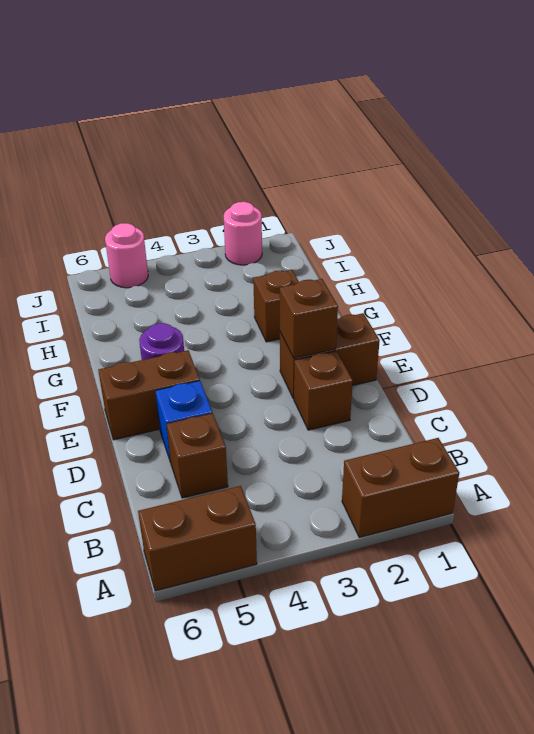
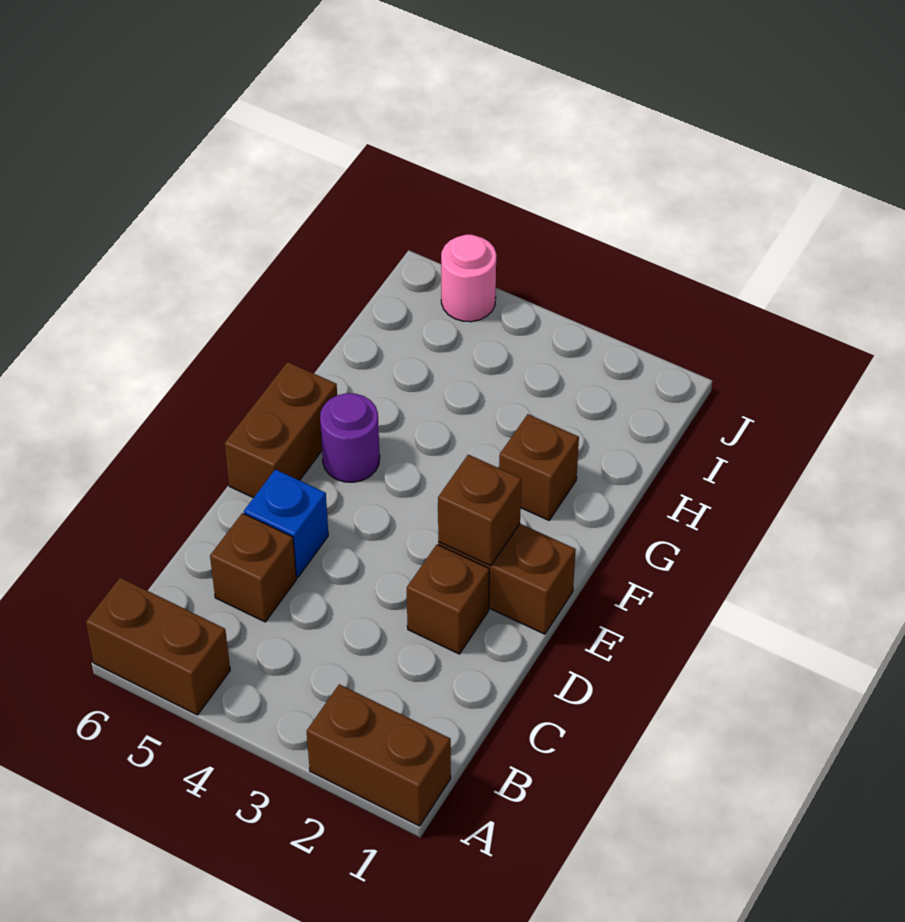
brown 1x2 brick [98,350,200,440] -> brown 1x2 brick turned to [225,362,337,498]
pink 1x1 round brick [224,202,262,265] -> none

